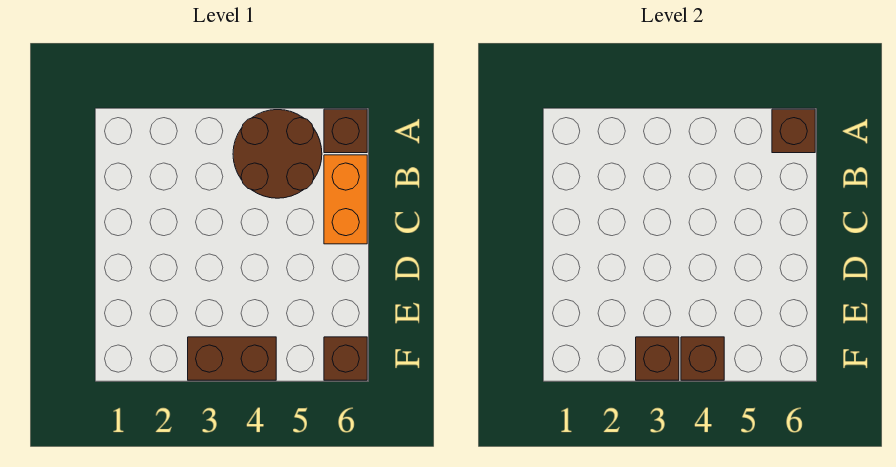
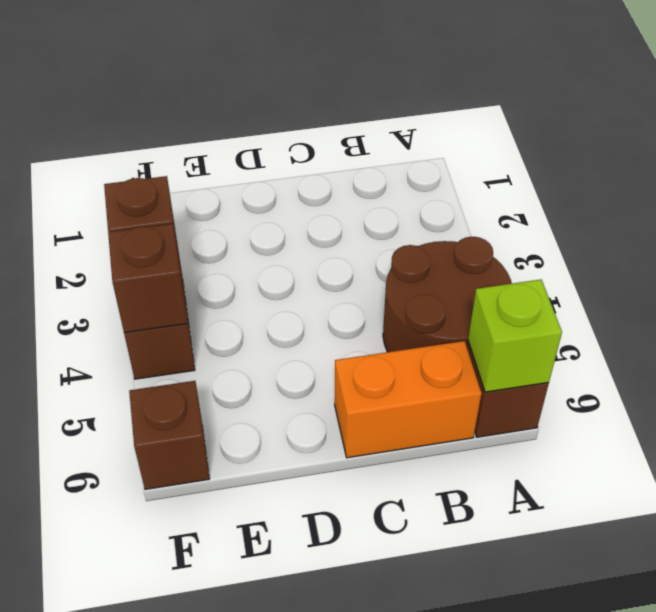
brown 1x1 brick [772,109,815,153] -> lime 1x1 brick [468,280,562,392]

